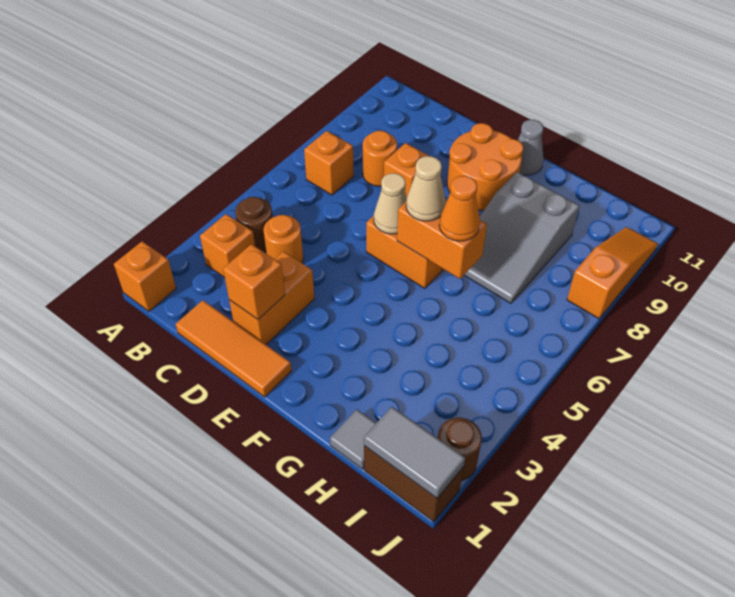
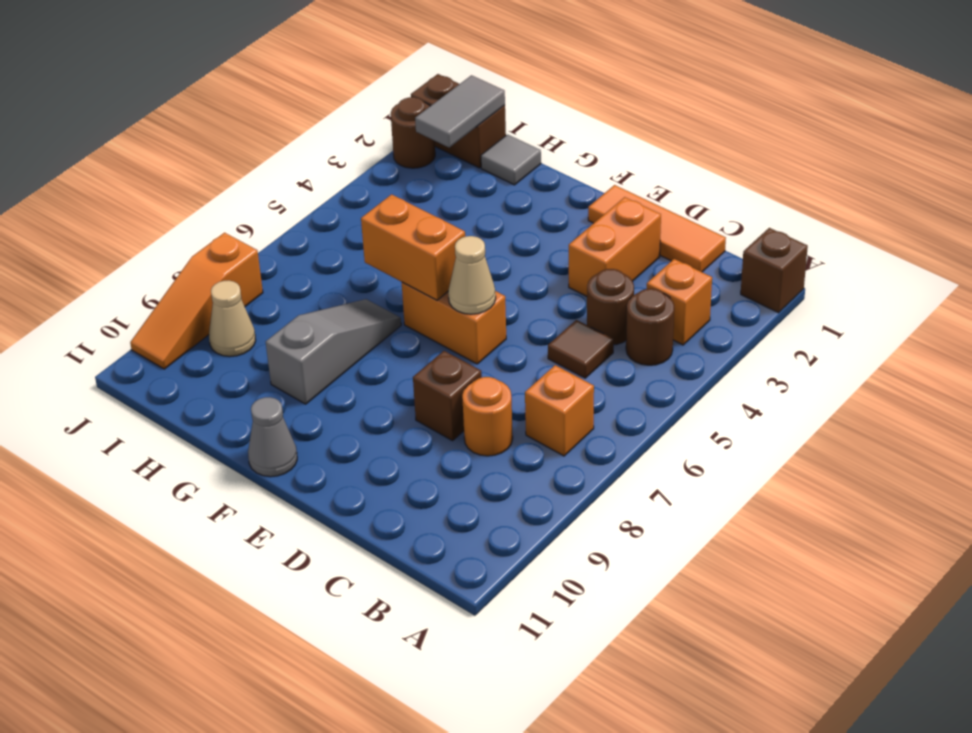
orange 1x1 brick [114,241,176,311] -> brown 1x1 brick [741,228,808,313]
orange 1x1 round brick [264,215,303,263] -> brown 1x1 round brick [587,269,634,345]
none -> brown 1x1 tile [548,320,614,378]
orange 1x1 brick [223,244,285,319] -> none
orange 1x1 brick [384,143,429,196] -> brown 1x1 brick [413,351,482,441]
orange 2x2 round brick [447,123,524,210] -> none
tan 1x1 cone [406,156,446,221] -> tan 1x1 cone moved to [209,280,256,357]
orange 1x1 cone [439,176,480,241] -> none
grey 2x3 slope [464,172,580,303] -> grey 1x3 slope [266,299,401,404]
grey 1x2 tile [364,407,465,498] -> grey 1x2 tile turned to [415,75,505,147]

